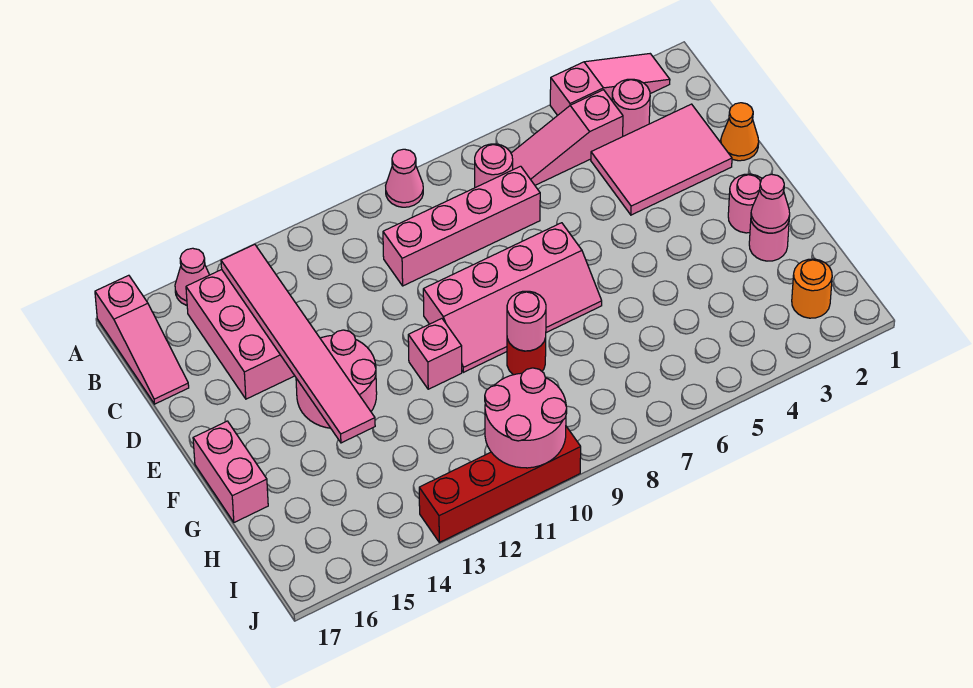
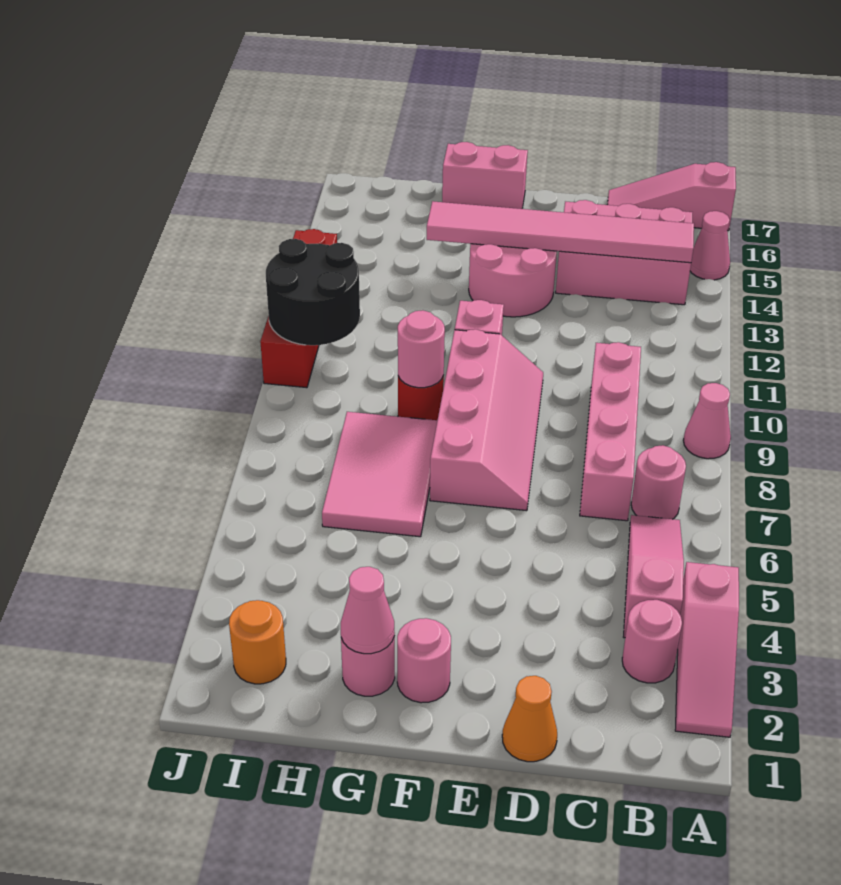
pink 2x3 tile [591,104,732,215] -> pink 2x3 tile moved to [322,412,437,537]
pink 2x4 slope [423,223,602,372] -> pink 2x4 slope turned to [430,329,543,511]
pink 2x2 round brick [485,368,567,468] -> black 2x2 round brick [266,239,360,345]

